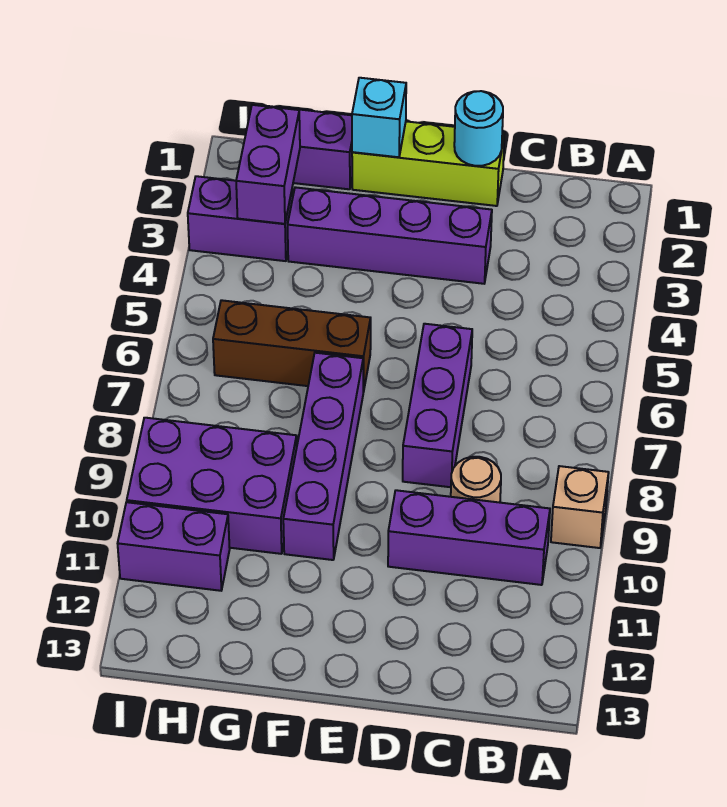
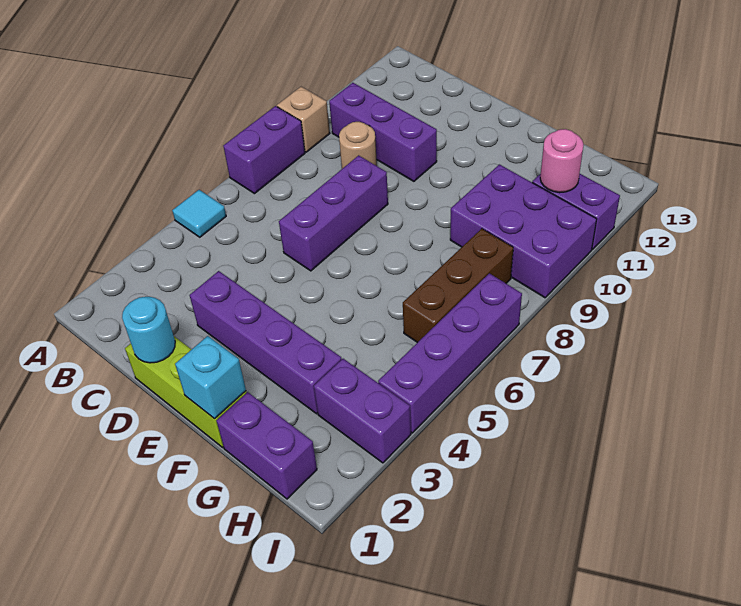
none -> cyan 1x1 tile [172,190,226,237]
brown 1x3 brick [213,300,371,392] -> brown 1x3 brick turned to [403,229,513,343]
purple 1x4 brick [283,353,363,560] -> purple 1x4 brick moved to [378,273,522,433]
purple 1x2 brick [236,105,300,224] -> purple 1x2 brick moved to [223,106,305,194]
none -> pink 1x1 round brick [540,129,584,193]

